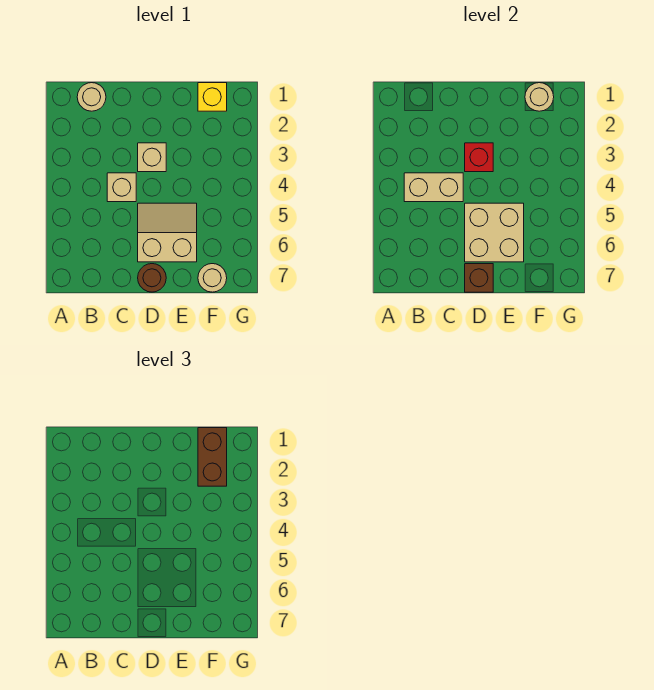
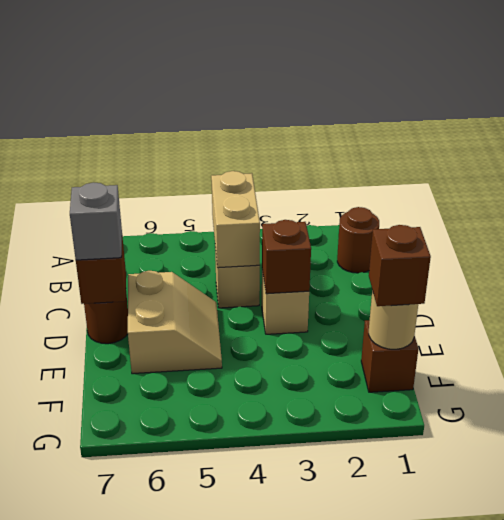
tan 1x1 round brick [77,83,106,111] -> brown 1x1 round brick [337,207,379,273]
red 1x1 brick [465,143,493,172] -> brown 1x1 brick [262,220,311,294]
tan 2x2 brick [465,203,524,262] -> none
none -> grey 1x1 brick [70,182,122,260]
yellow 1x1 brick [198,83,227,111] -> brown 1x1 brick [361,320,418,392]
brown 1x2 brick [198,428,227,486] -> brown 1x1 brick [369,225,431,306]
tan 1x1 round brick [198,264,227,292] -> none

